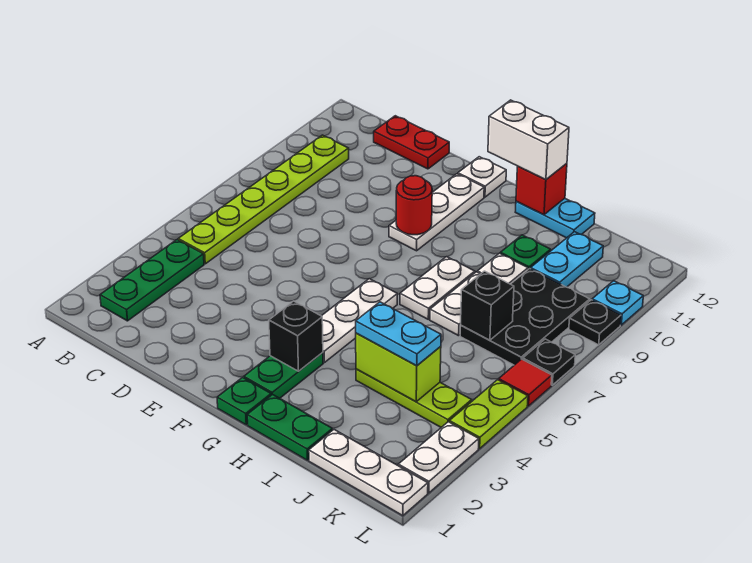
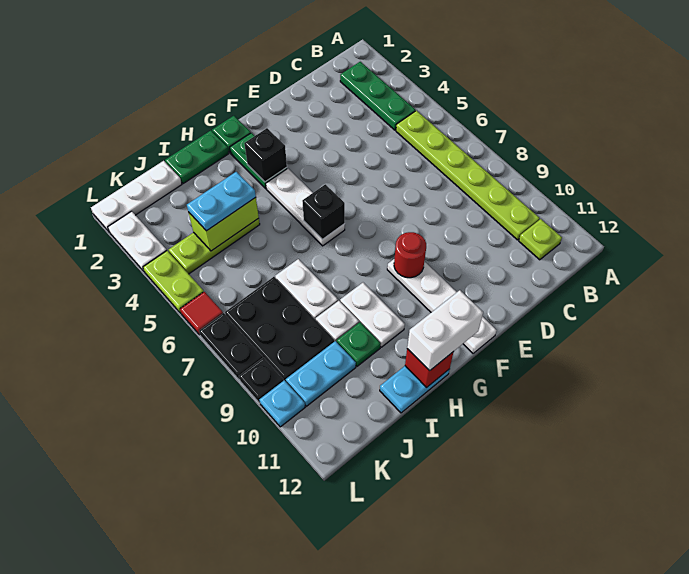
none -> lime 1x1 plate [519,219,562,260]
red 1x2 plate [374,116,449,169] -> none
white 1x2 plate [400,257,475,319] -> white 1x2 plate moved to [340,283,405,347]
black 1x1 brick [461,271,514,340] -> black 1x1 brick moved to [302,184,345,240]
cyan 1x2 plate [531,232,603,287] -> cyan 1x2 plate turned to [286,341,356,406]
black 1x1 plate [523,339,575,385] -> black 1x2 plate [199,313,263,380]

